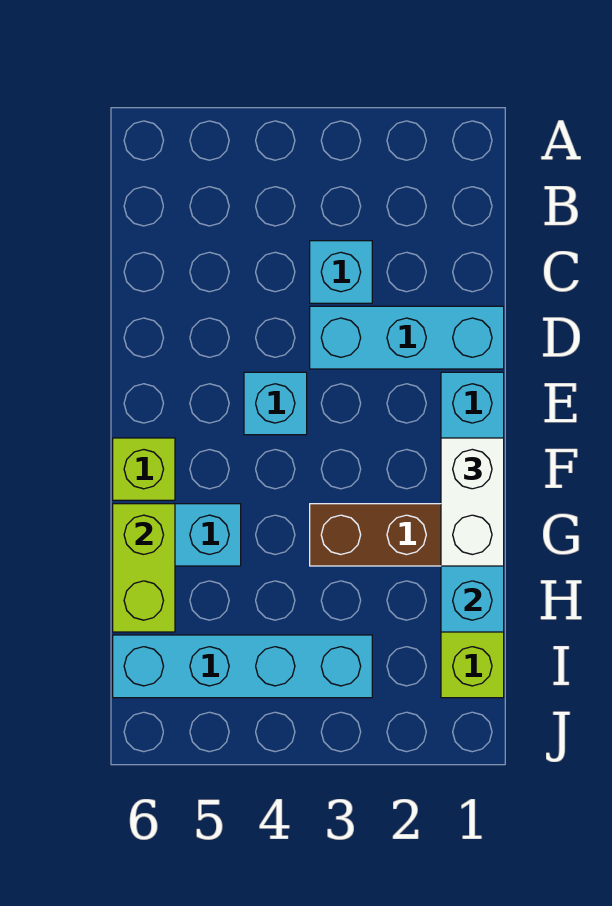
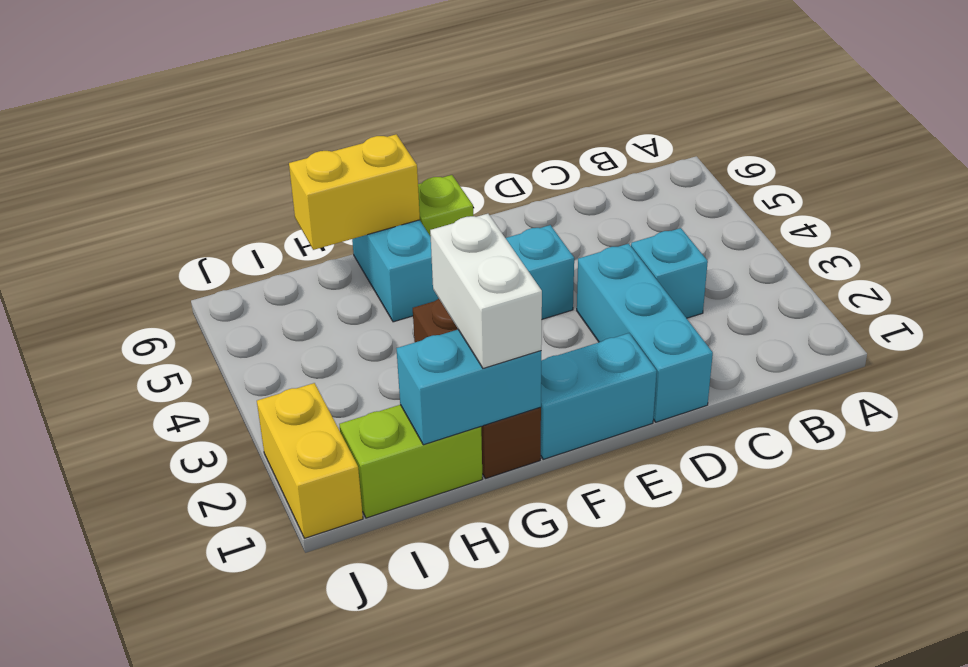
white 1x2 brick [441,438,504,566] -> white 1x2 brick turned to [430,214,542,368]
lime 1x2 brick [113,504,175,632] -> yellow 1x2 brick [289,134,420,250]
cyan 1x4 brick [113,635,372,698] -> none
none -> yellow 1x2 brick [257,383,363,538]

